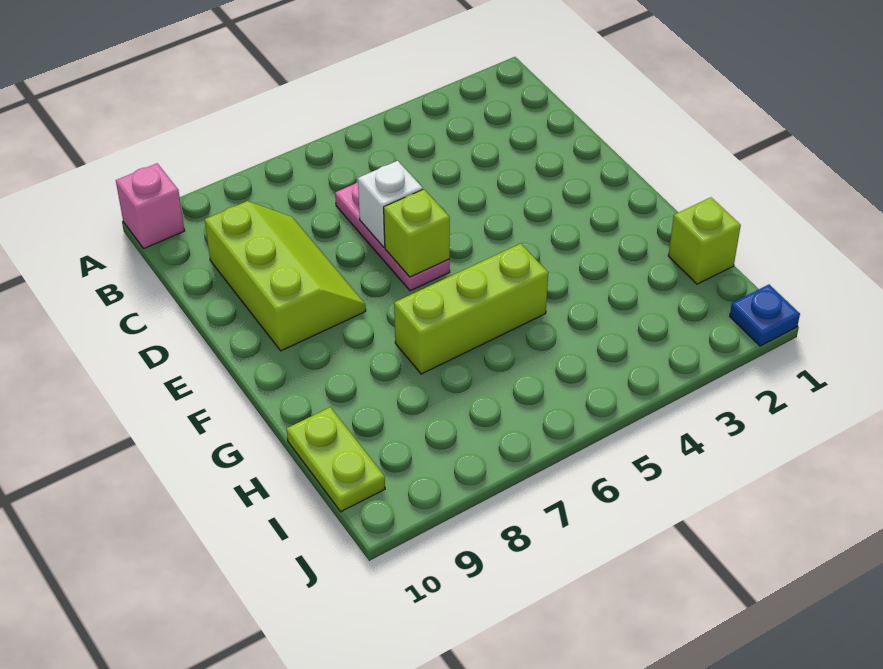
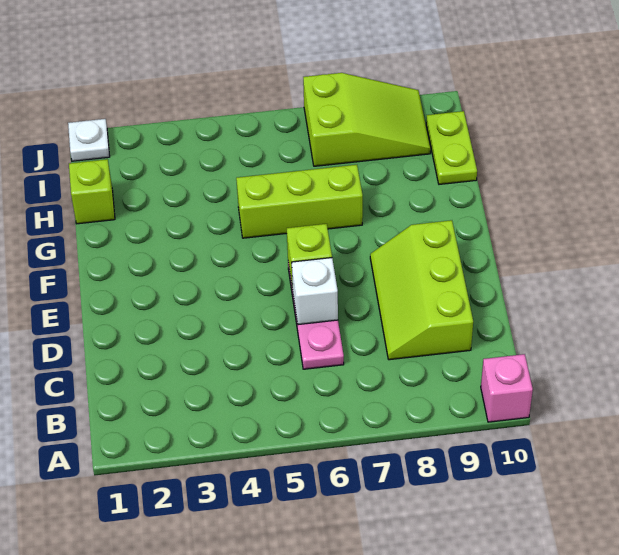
none -> lime 2x3 slope [303,73,431,166]
blue 1x1 plate [730,285,800,346] -> white 1x1 plate [68,119,110,161]

